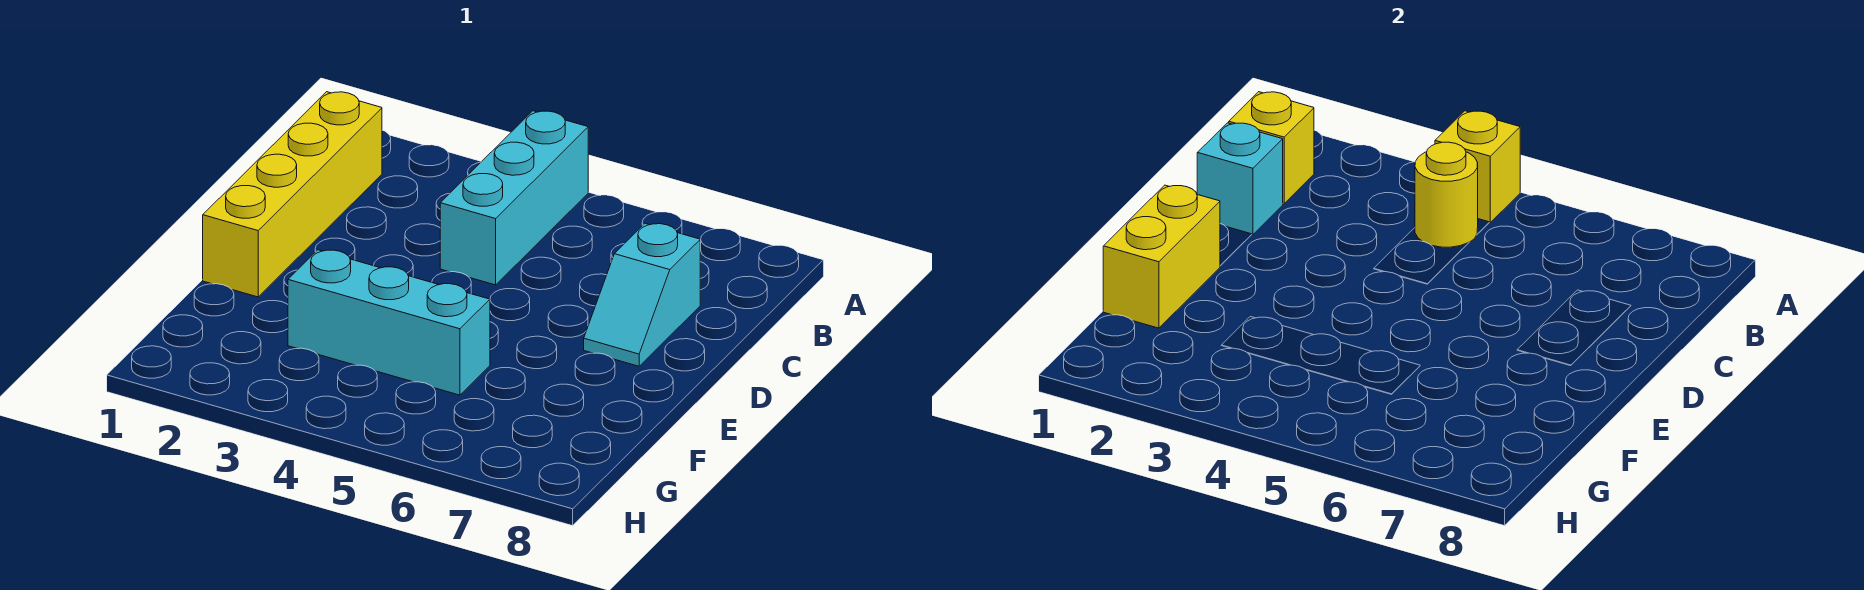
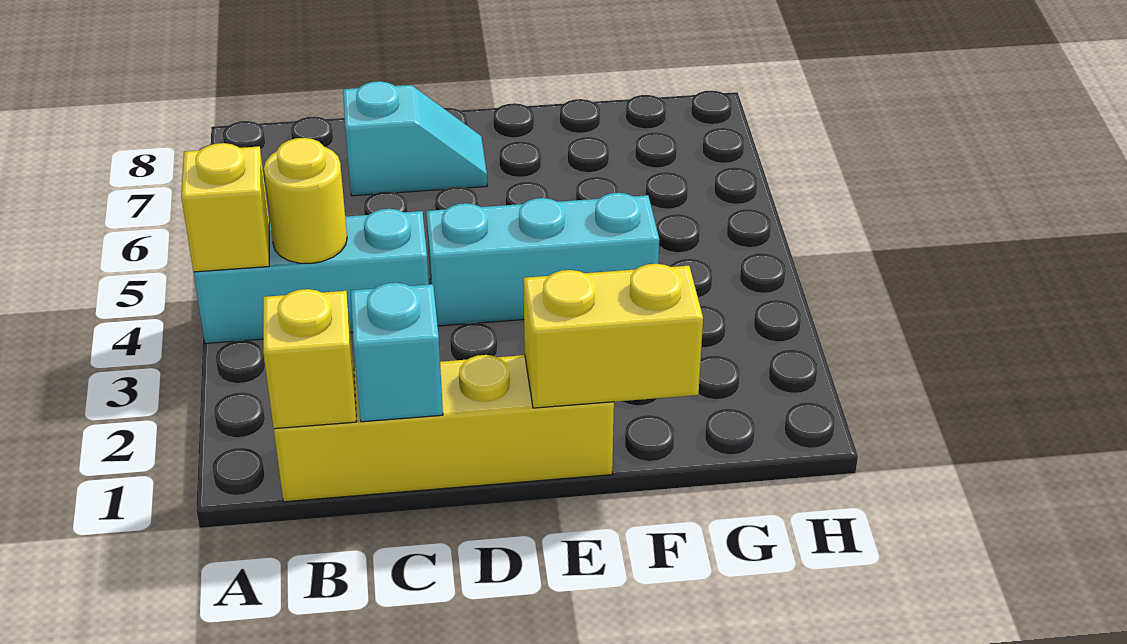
cyan 1x3 brick [288,250,490,395] -> cyan 1x3 brick turned to [426,193,659,326]

